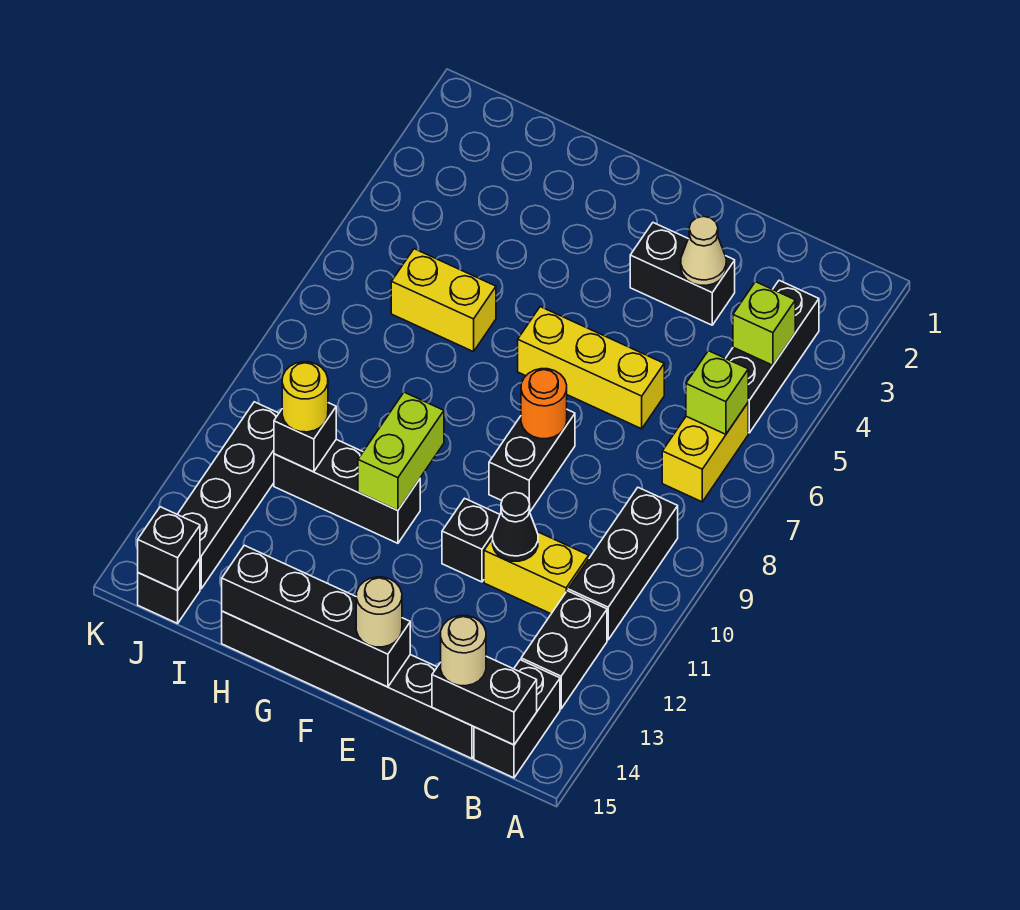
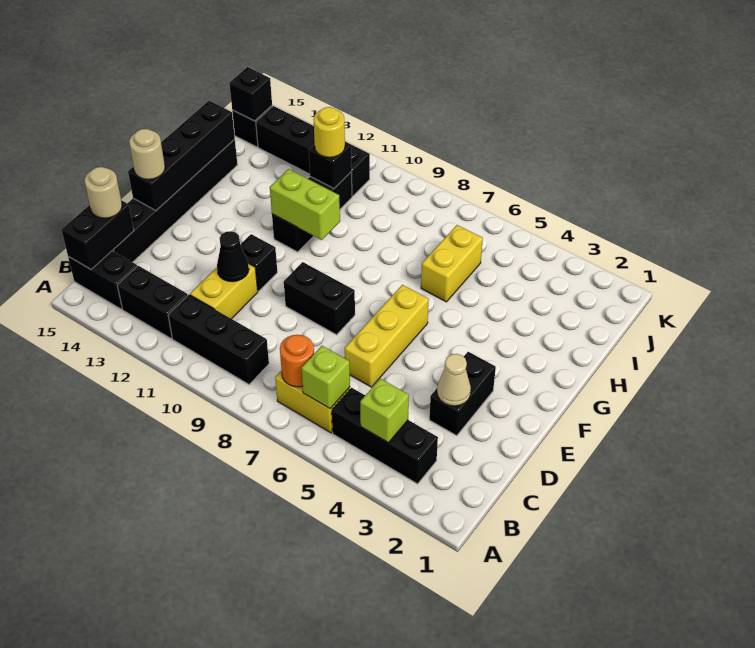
orange 1x1 round brick [521,369,567,439] -> orange 1x1 round brick moved to [280,335,314,387]

